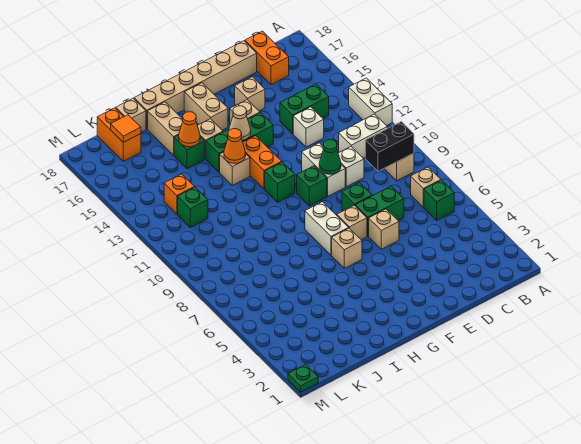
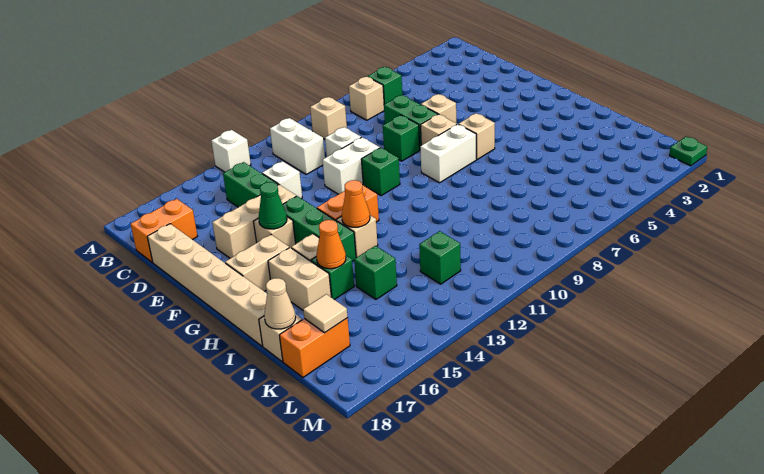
white 1x2 brick [349,78,392,126] -> white 1x1 brick [211,130,251,172]
black 1x2 brick [365,121,414,171] -> none
green 1x1 cone [319,140,341,174] -> green 1x1 cone moved to [258,182,287,229]
tan 1x1 brick [235,77,265,111] -> tan 1x3 brick [212,184,296,258]
green 1x1 brick [265,162,295,202] -> green 1x1 brick moved to [354,246,397,299]
tan 1x1 cone [229,106,251,140] -> tan 1x1 cone moved to [264,278,296,329]
tan 1x2 brick [148,102,183,155] -> tan 1x2 brick turned to [268,248,331,310]
orange 1x1 brick [164,174,194,214] -> none
orange 1x1 tile [111,115,141,142] -> tan 1x1 tile [303,294,348,333]

